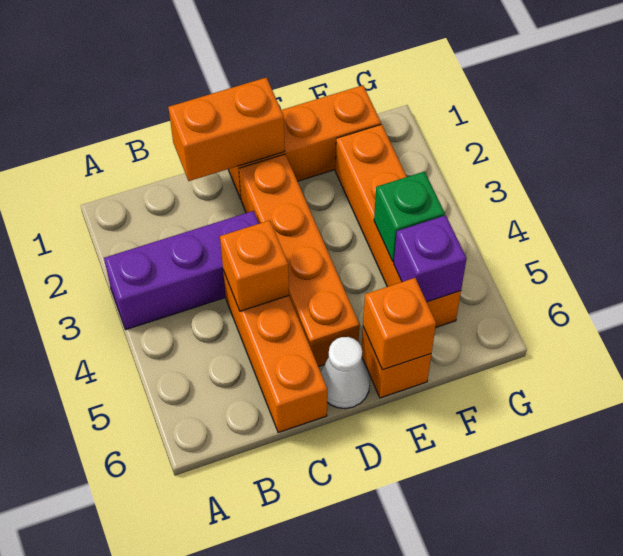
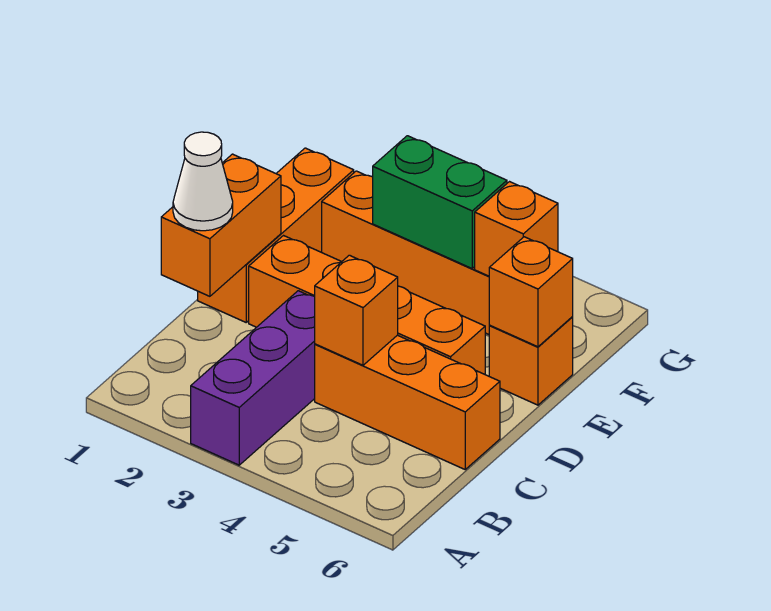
white 1x1 cone [321,337,370,409] -> white 1x1 cone moved to [173,132,233,231]
green 1x1 brick [374,172,445,262] -> green 1x2 brick [373,136,507,268]
purple 1x1 brick [394,215,467,302] -> orange 1x1 brick [475,182,558,276]

